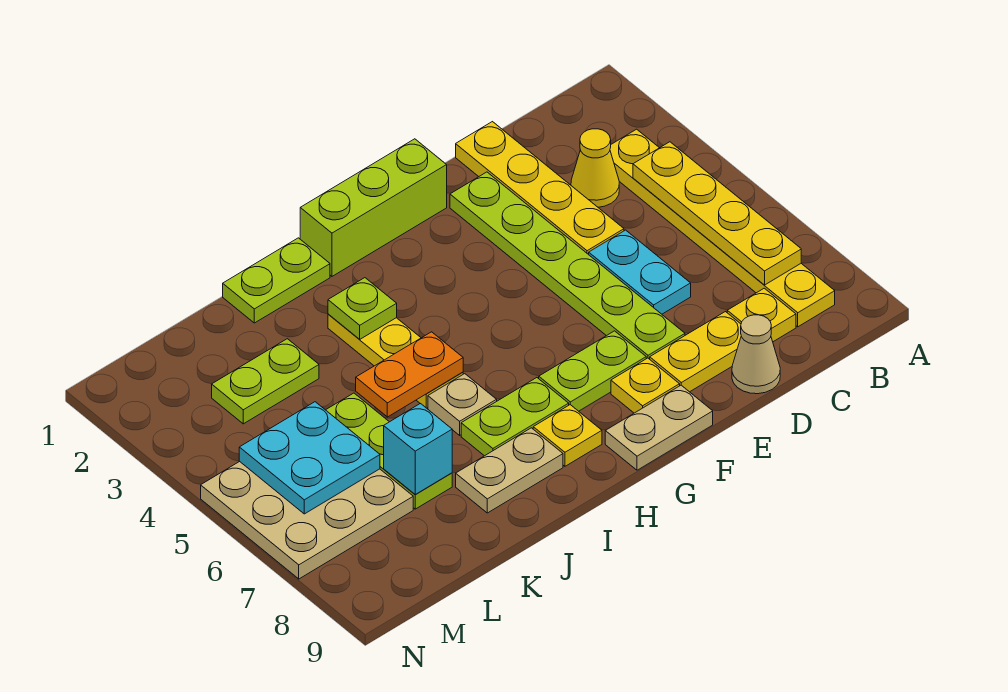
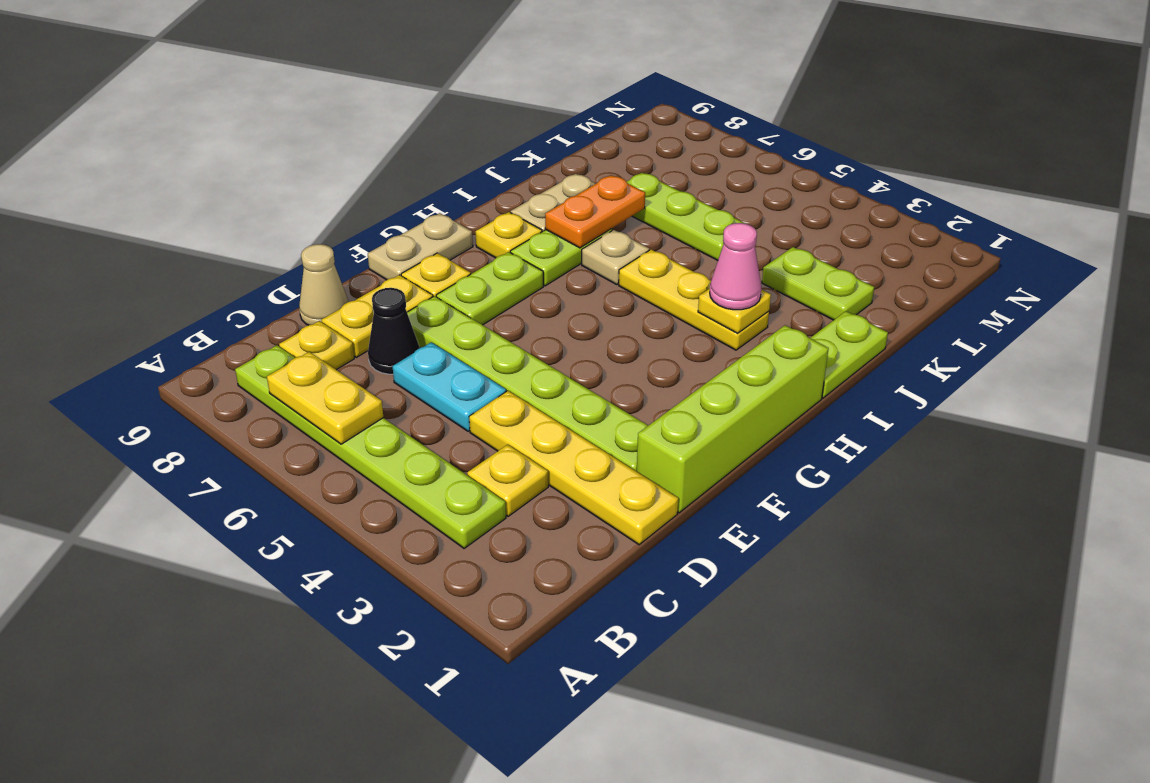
yellow 1x6 plate [610,129,835,327] -> lime 1x6 plate [235,345,506,549]
yellow 1x4 plate [633,142,801,285] -> yellow 1x2 plate [267,352,383,444]
yellow 1x1 cone [571,129,619,207] -> yellow 1x1 plate [467,444,548,516]
none -> black 1x1 cone [368,288,419,374]
lime 1x3 brick [300,139,447,276] -> lime 1x4 brick [637,325,829,513]
lime 1x1 plate [328,278,397,339] -> yellow 1x1 plate [698,288,771,333]
none -> pink 1x1 cone [710,223,761,310]
orange 1x2 plate [356,332,463,417] -> orange 1x2 plate moved to [545,175,645,248]
lime 1x2 plate [212,339,319,424] -> lime 1x2 plate turned to [762,247,874,320]
cyan 1x1 brick [384,404,452,495] -> none
tan 3x3 plate [201,462,413,579] -> none
cyan 2x2 plate [239,402,380,514] -> none

